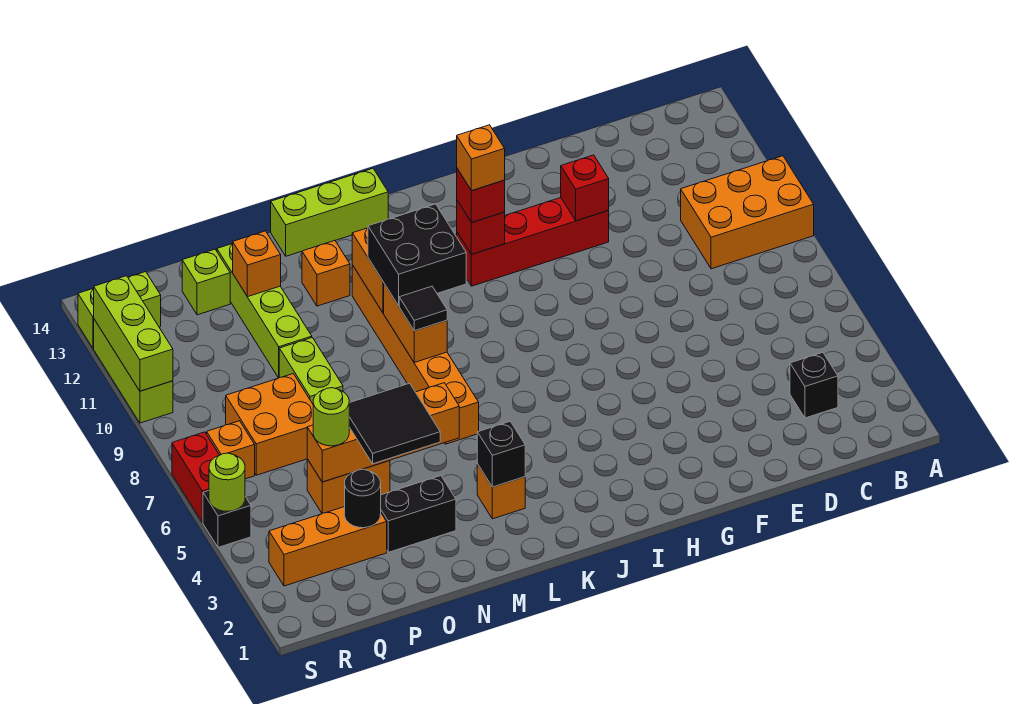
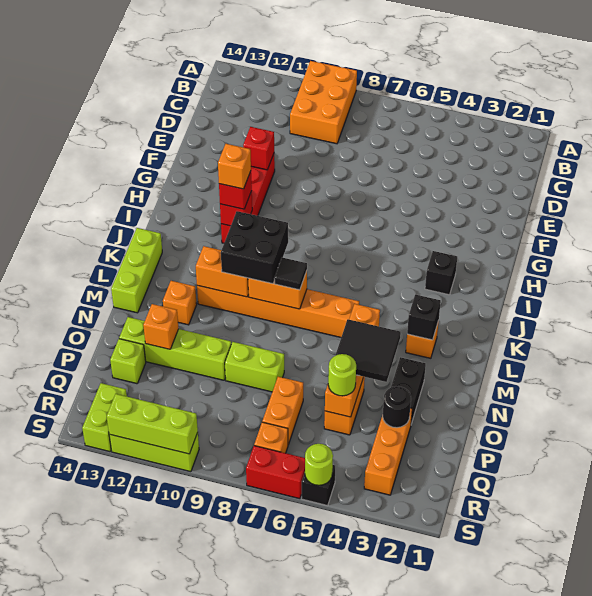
black 1x1 brick [790,352,838,418] -> black 1x1 brick moved to [425,251,457,295]
orange 2x2 brick [226,374,313,475] -> orange 1x2 brick [262,377,303,445]

